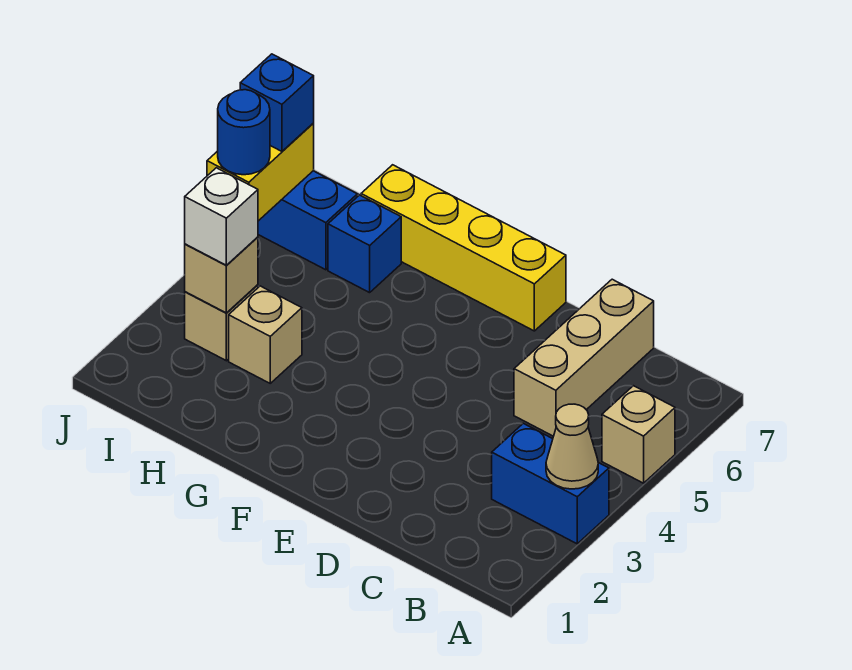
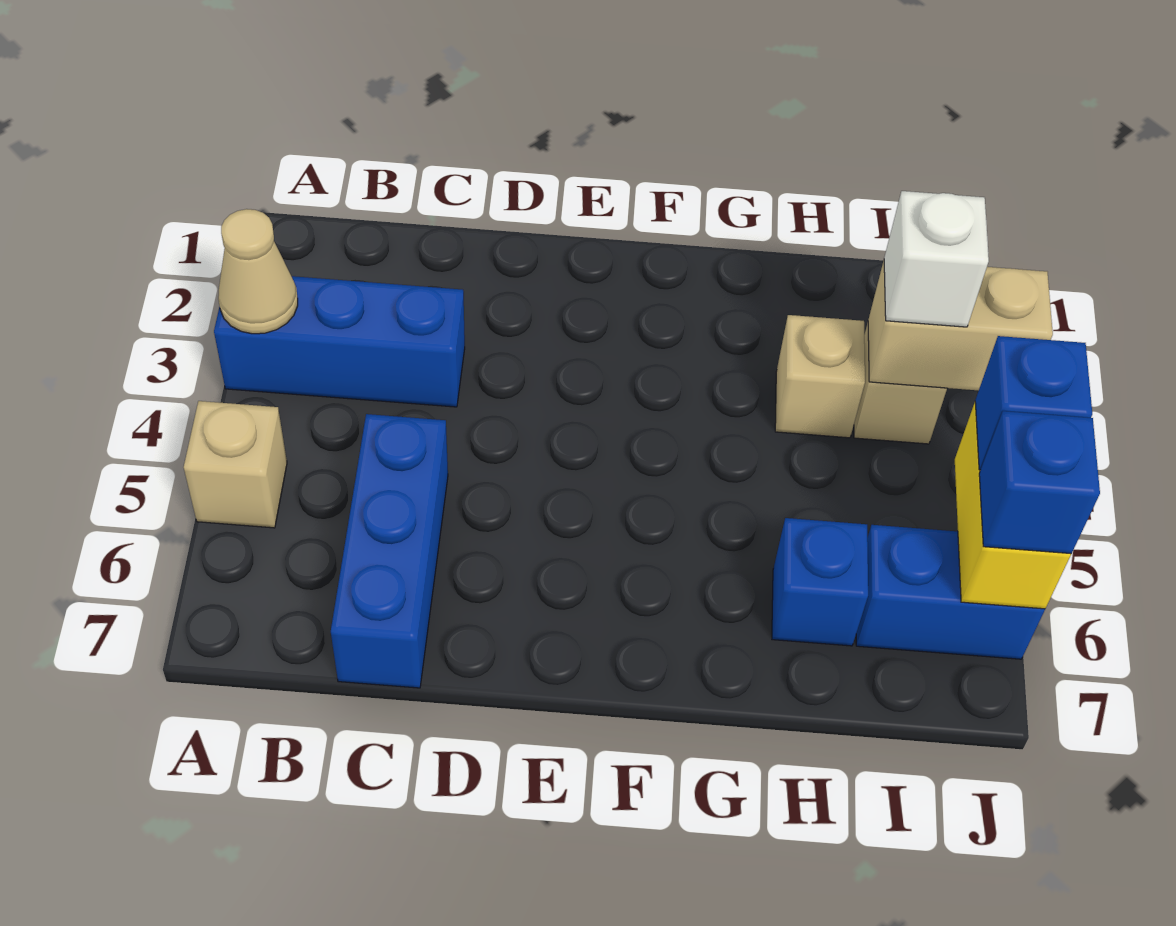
blue 1x2 brick [492,423,609,544] -> blue 1x3 brick [214,276,465,407]
tan 1x3 brick [514,279,654,436] -> blue 1x3 brick [331,414,448,688]
yellow 1x4 brick [361,165,566,331] -> none
tan 1x1 brick [185,237,258,313] -> tan 1x2 brick [868,260,1053,390]
blue 1x1 round brick [218,90,270,175] -> blue 1x1 brick [975,336,1092,470]

